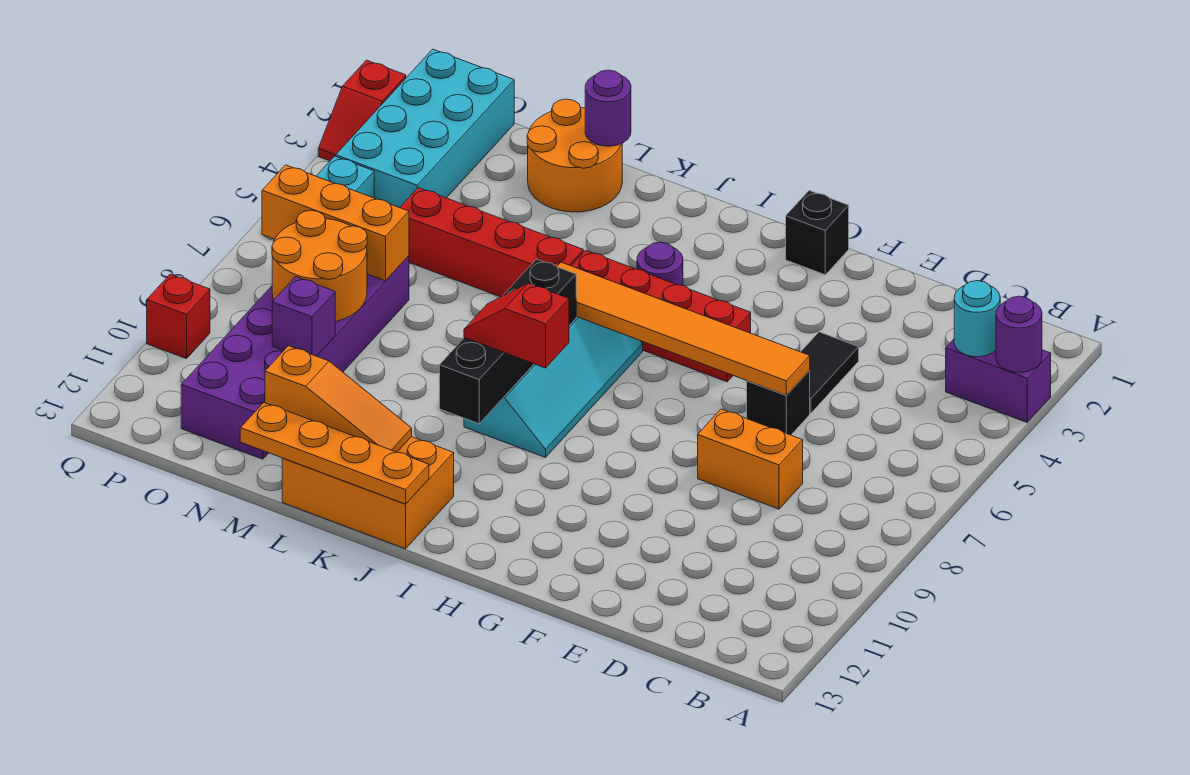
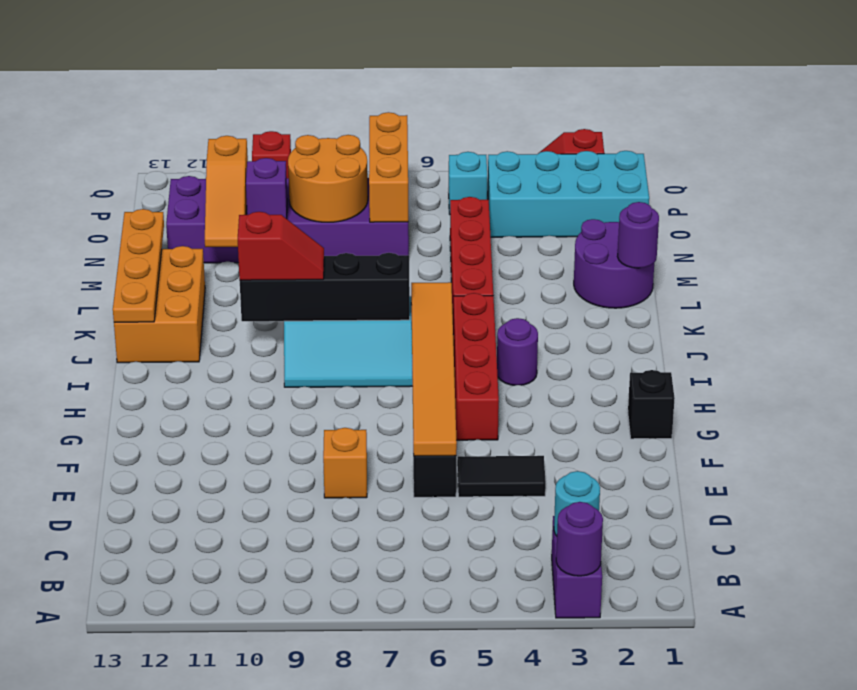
orange 1x2 brick [698,409,803,509] -> orange 1x1 brick [323,428,367,498]
red 1x2 slope [464,283,569,368] -> red 1x2 slope turned to [238,212,324,280]
orange 1x3 slope [265,346,412,452] -> orange 1x3 slope moved to [205,136,248,247]
orange 2x2 round brick [527,99,622,212] -> purple 2x2 round brick [574,219,654,308]

